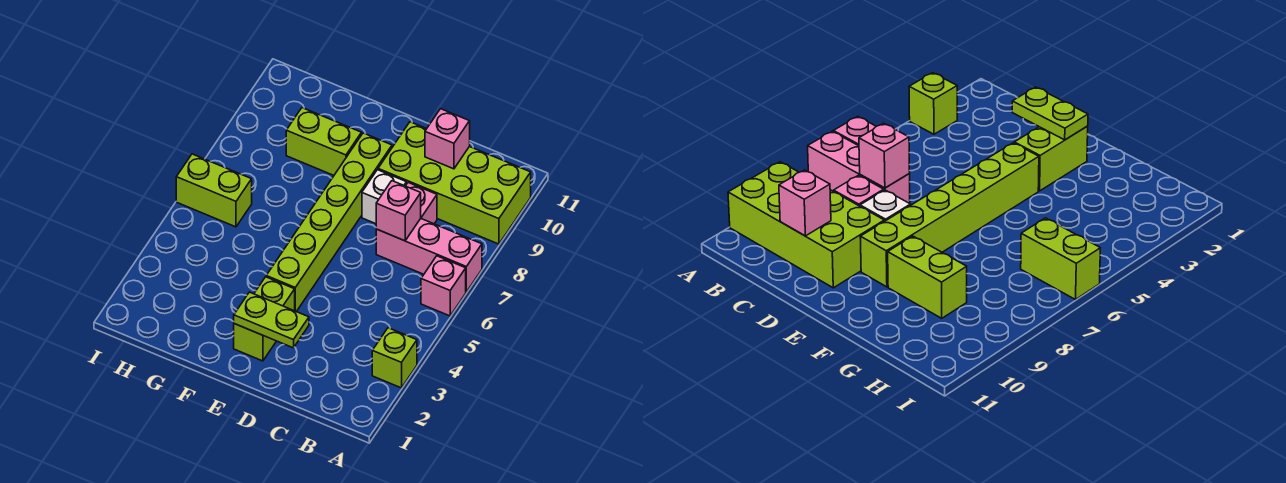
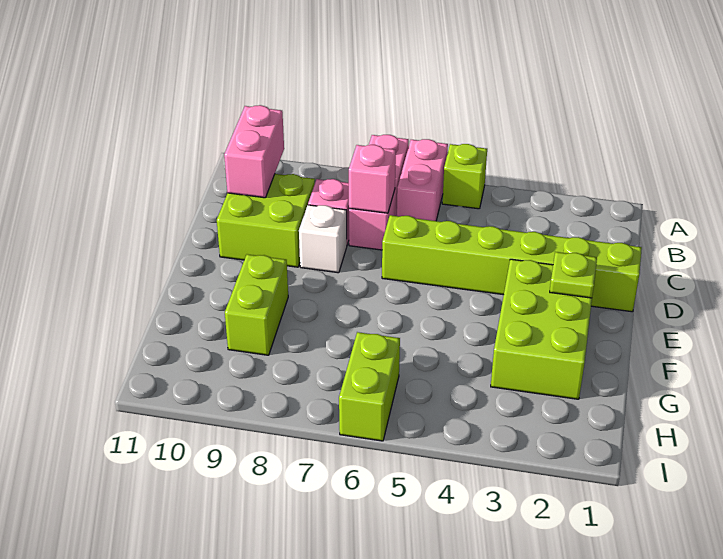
lime 1x1 brick [372,328,417,388] -> lime 1x1 brick moved to [442,144,487,209]
pink 1x1 brick [421,256,466,316] -> pink 1x2 brick [397,139,448,221]
lime 2x4 brick [378,122,531,244] -> lime 2x2 brick [217,174,315,267]
pink 1x1 brick [425,109,470,169] -> pink 1x2 brick [224,105,284,198]
lime 1x2 plate [234,292,309,348] -> lime 1x1 plate [550,252,597,298]
lime 1x2 brick [234,277,295,361] -> lime 2x3 brick [491,259,592,399]
lime 1x6 brick [266,133,392,312] -> lime 1x6 brick moved to [382,215,642,312]

